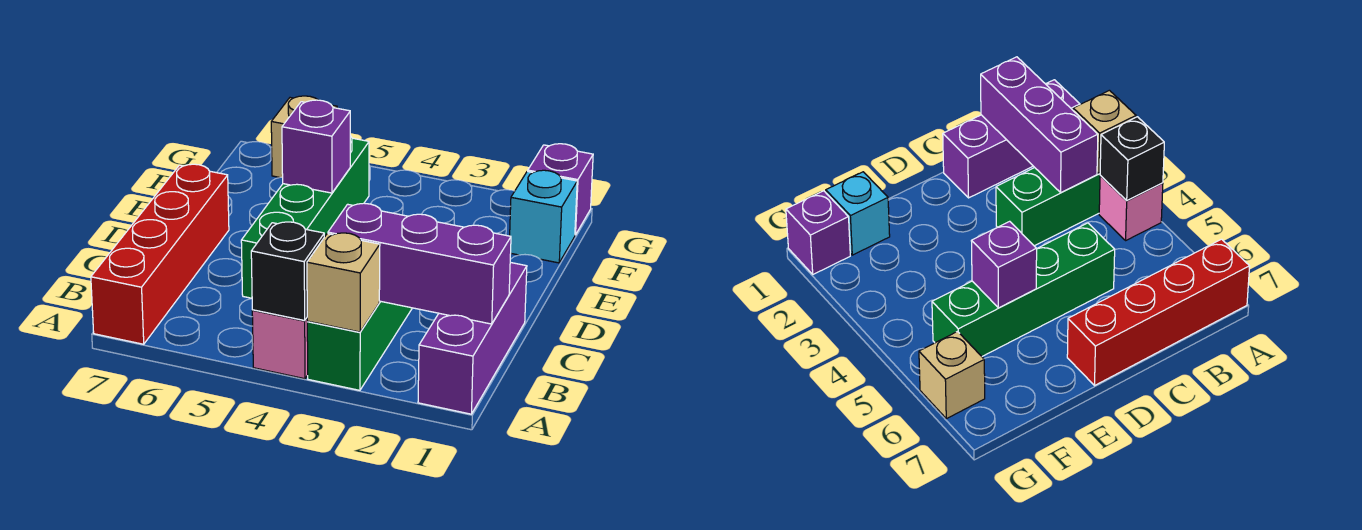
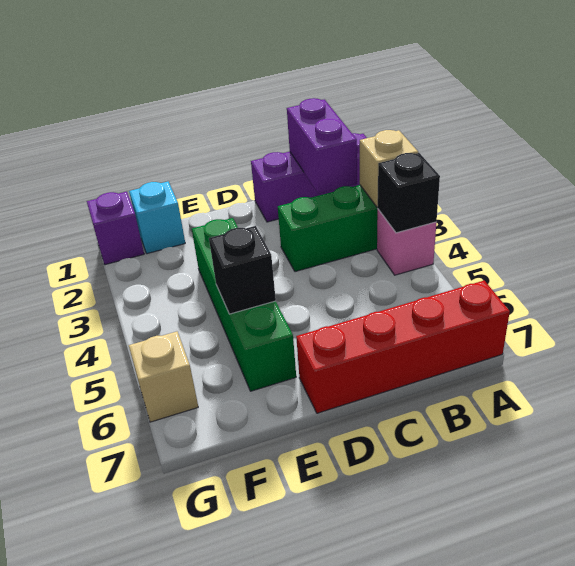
purple 1x3 brick [328,203,511,324] -> purple 1x2 brick [287,98,357,194]
green 1x4 brick [241,136,369,298] -> green 1x4 brick turned to [192,218,296,391]
purple 1x1 brick [282,100,350,193] -> black 1x1 brick [209,226,276,314]

